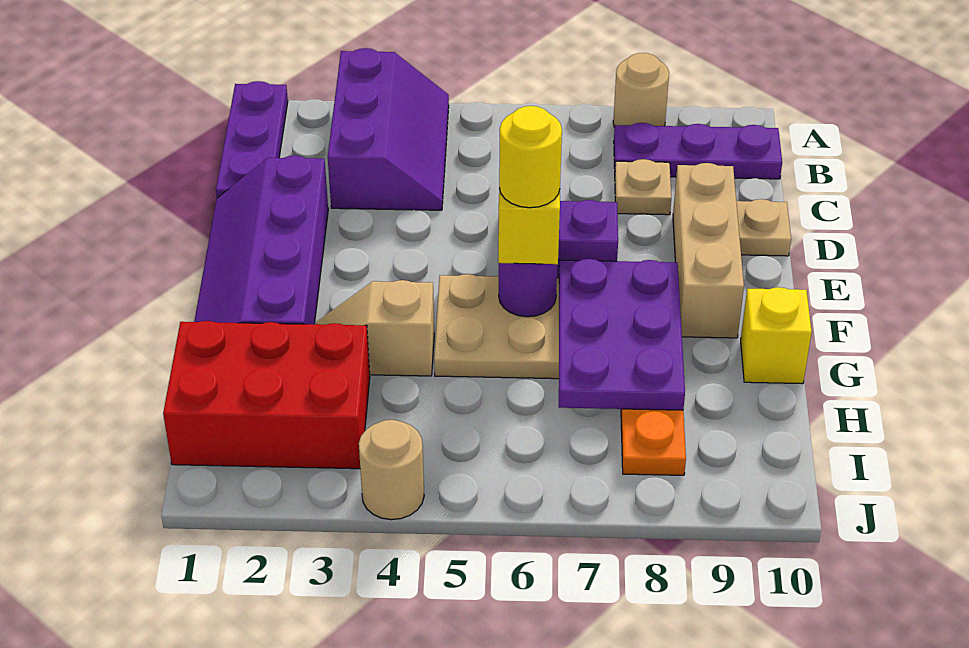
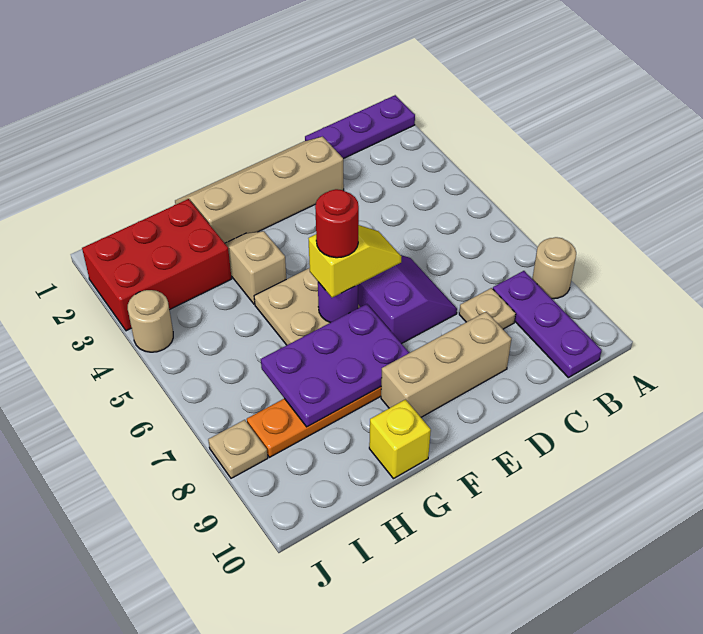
purple 2x3 slope [328,48,449,210] -> none
purple 2x4 slope [194,155,328,324] -> tan 2x4 slope [175,137,344,243]
tan 1x1 plate [736,199,791,256] -> tan 1x1 plate moved to [208,420,268,478]
yellow 1x1 round brick [499,106,562,208] -> red 1x1 round brick [315,189,359,258]
red 2x3 brick [163,321,370,469] -> red 2x3 brick turned to [82,199,232,331]

